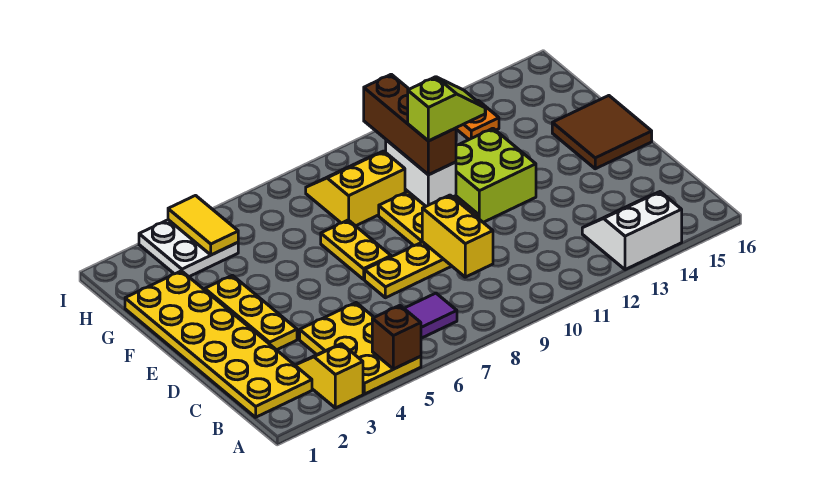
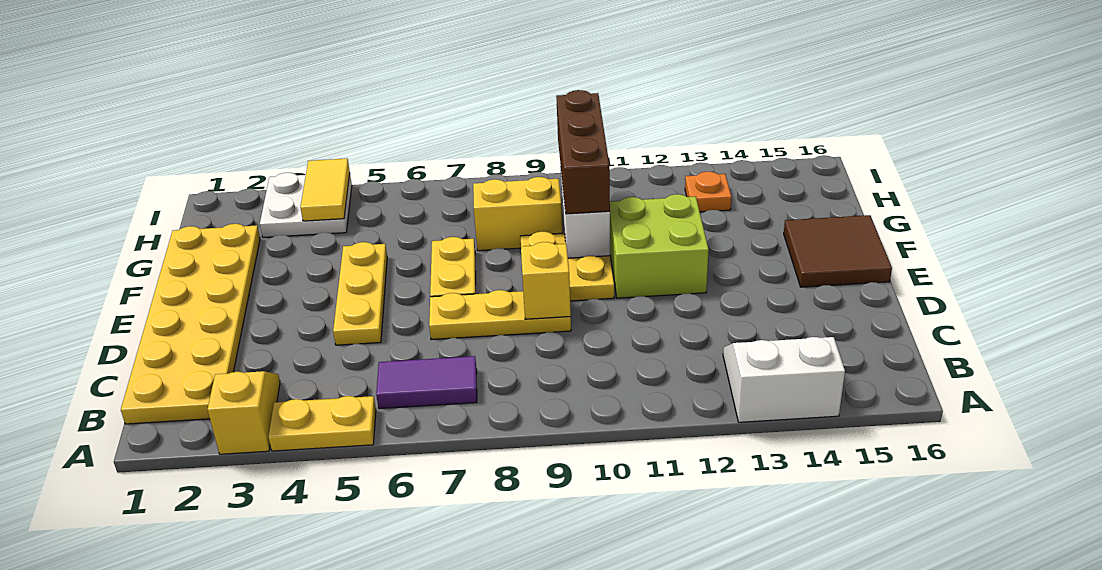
yellow 2x3 plate [300,303,421,394] -> yellow 1x2 plate [268,396,376,451]
brown 1x1 brick [372,305,421,369] -> none
yellow 1x2 brick [422,195,493,277] -> yellow 1x1 brick [521,242,571,319]
yellow 1x3 plate [205,275,297,350] -> yellow 1x3 plate moved to [333,242,387,345]
lime 1x2 slope [408,77,485,141] -> none

